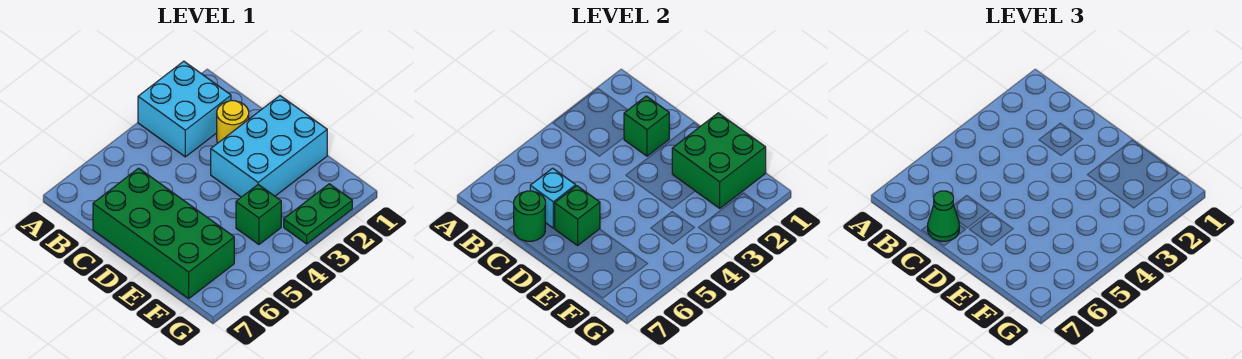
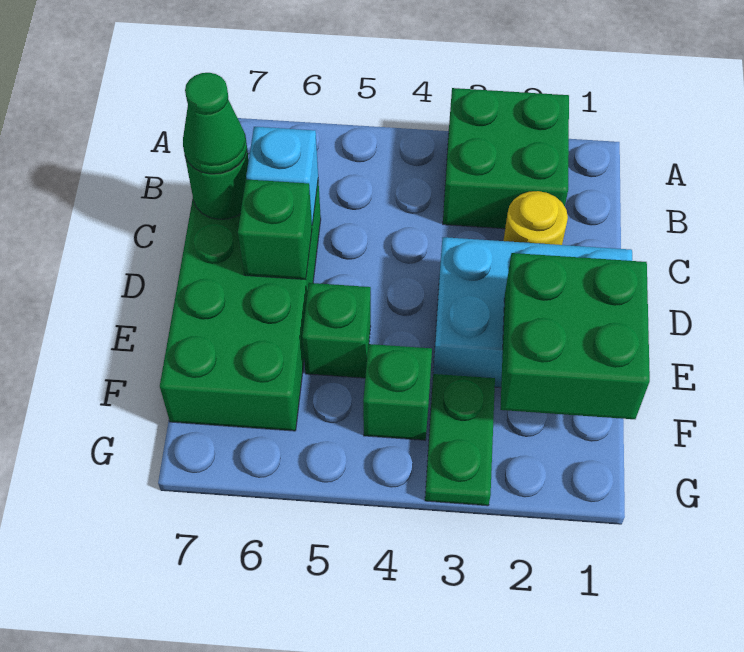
cyan 2x2 brick [138,61,231,157] -> green 2x2 brick [443,88,569,229]
green 1x1 brick [624,96,669,156] -> green 1x1 brick moved to [302,283,371,378]
green 1x2 plate [284,184,352,244] -> green 1x2 plate turned to [425,374,495,506]

